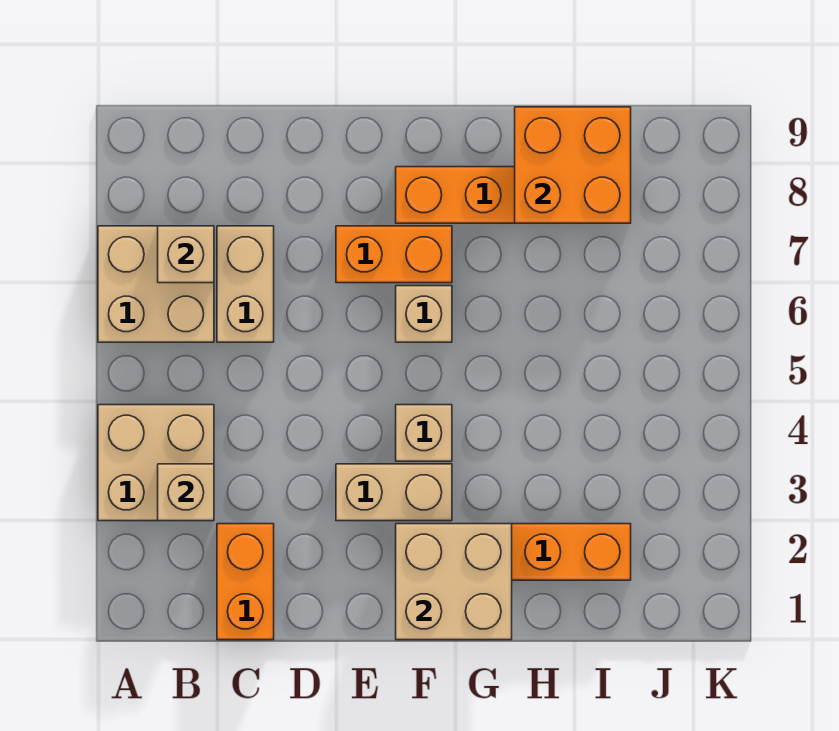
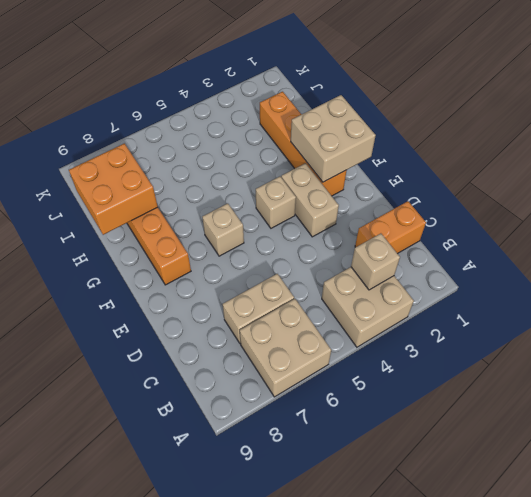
tan 1x1 brick [158,226,214,283] -> none
orange 1x2 brick [336,226,452,283] -> none

